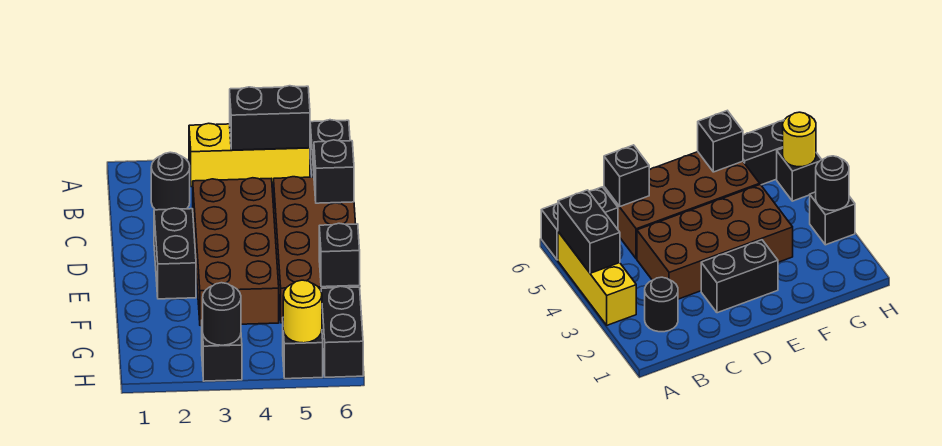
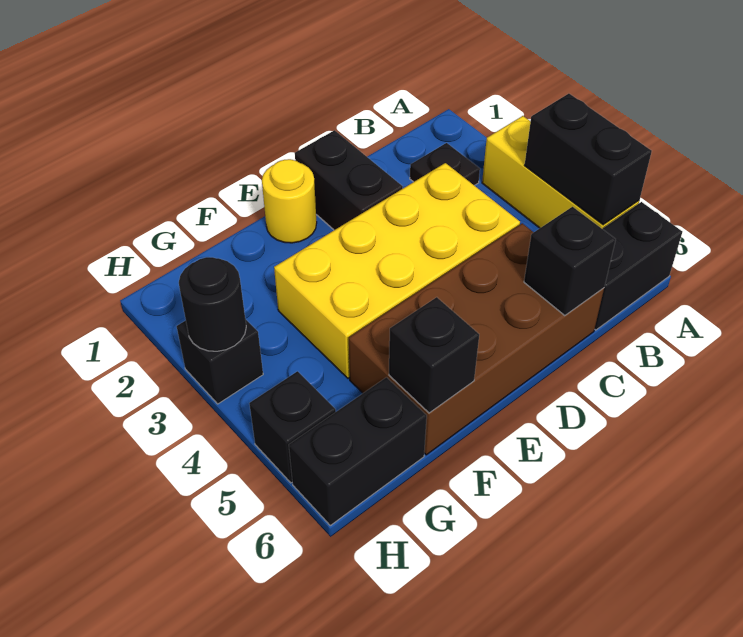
black 1x1 round brick [151,152,190,210] -> black 1x1 plate [410,143,480,185]
brown 2x4 brick [193,178,279,326] -> yellow 2x4 brick [274,163,520,378]
black 1x2 brick [154,208,196,299] -> black 1x2 brick turned to [295,130,403,230]
yellow 1x1 round brick [283,280,322,343] -> yellow 1x1 round brick moved to [262,159,317,243]

